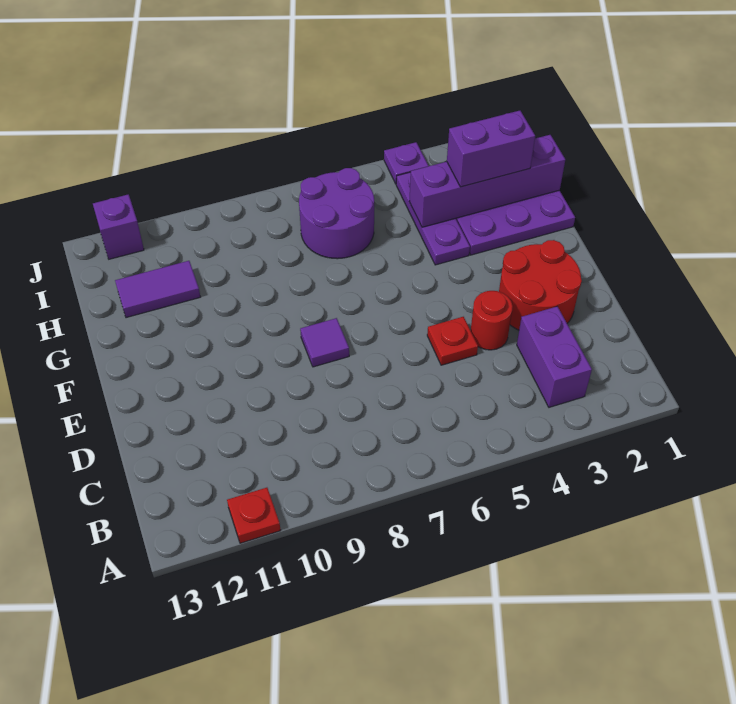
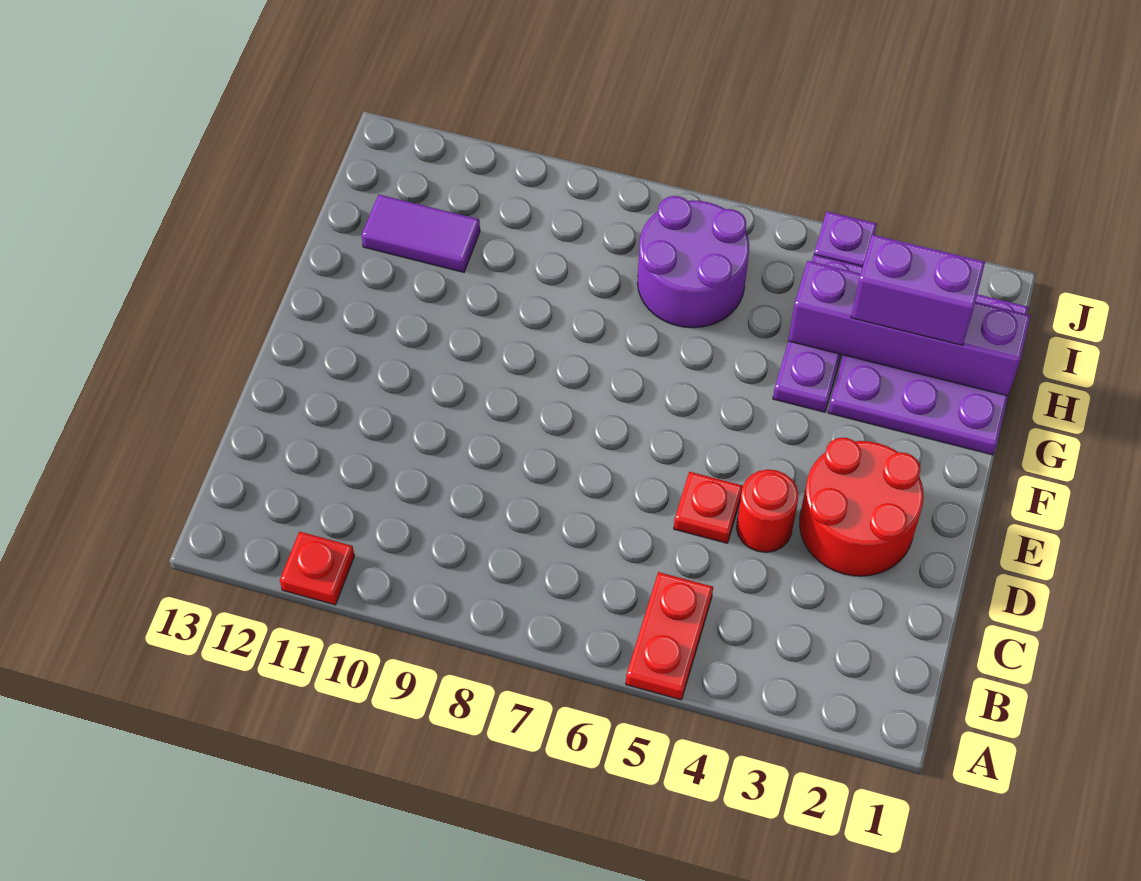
none -> red 1x2 plate [626,572,713,700]
purple 1x2 brick [517,306,592,407] -> none
purple 1x1 tile [300,318,349,367] -> none
purple 1x1 brick [93,194,144,259] -> none

